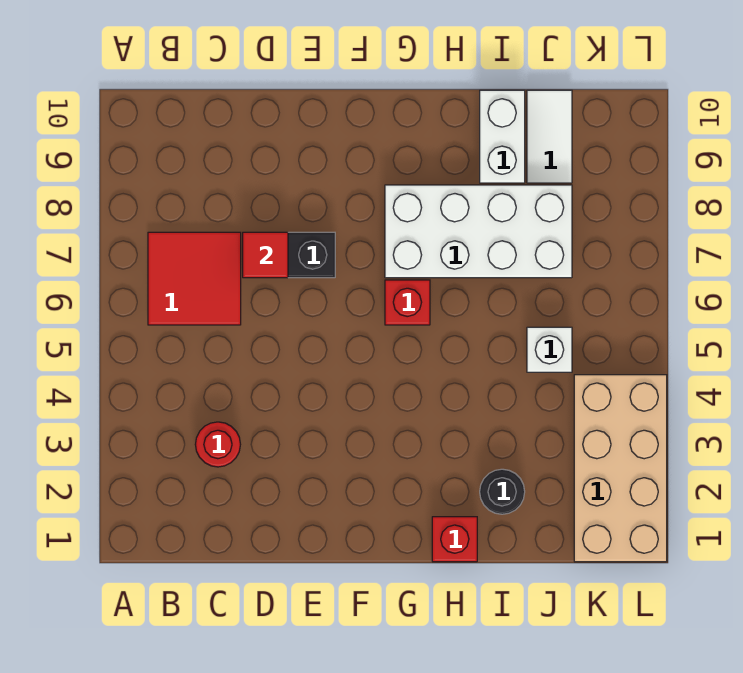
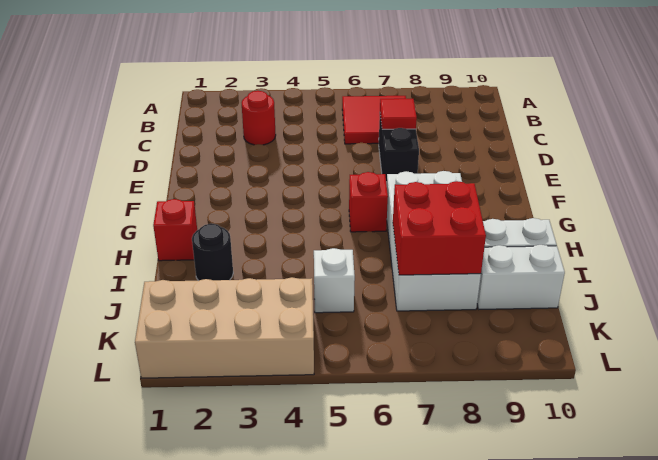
none -> red 2x2 brick [393,181,486,275]
white 1x2 tile [527,90,572,183] -> white 1x2 brick [477,245,565,309]

